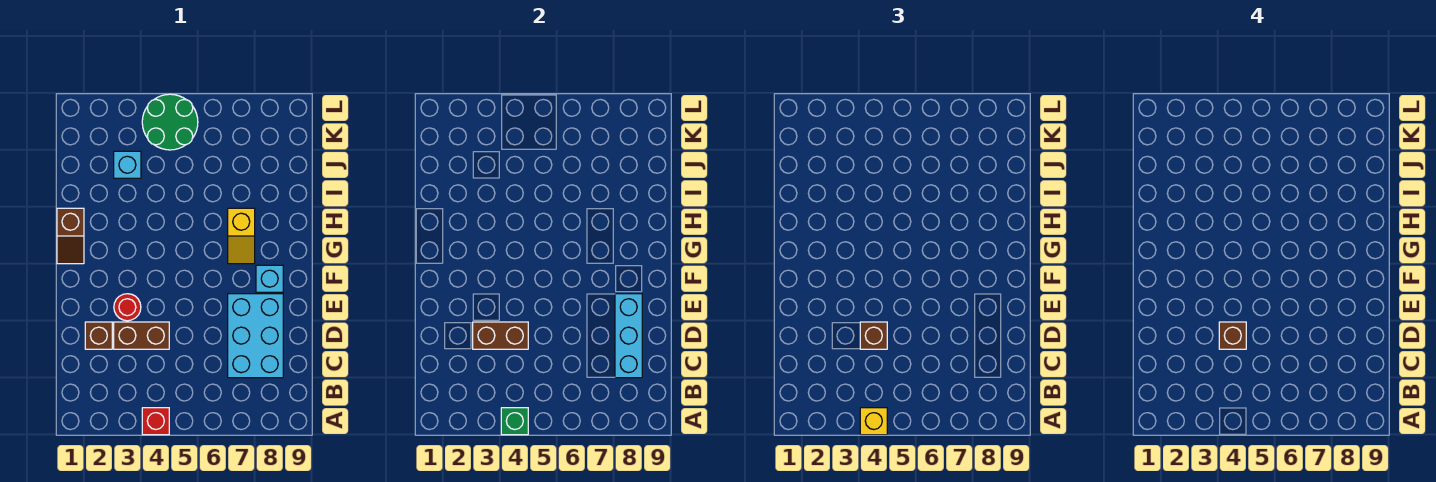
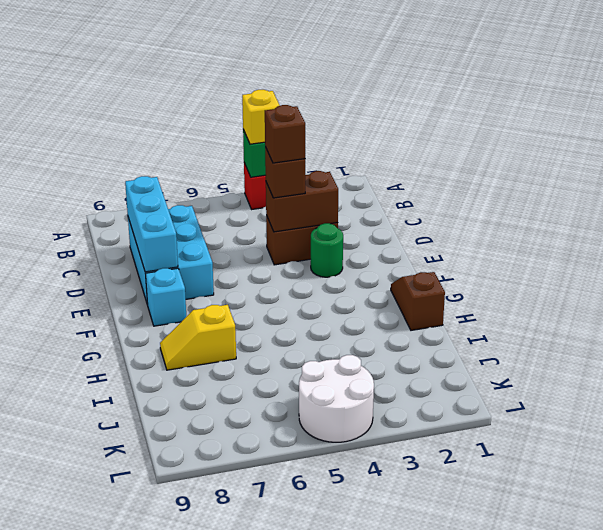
brown 1x1 brick [85,322,112,349] -> none
red 1x1 round brick [114,294,141,321] -> green 1x1 round brick [311,223,343,277]
yellow 1x2 slope [228,208,255,264] -> yellow 1x2 slope turned to [160,305,236,370]
cyan 1x1 brick [114,151,141,178] -> none
green 2x2 round brick [142,94,198,150] -> white 2x2 round brick [299,355,374,442]

